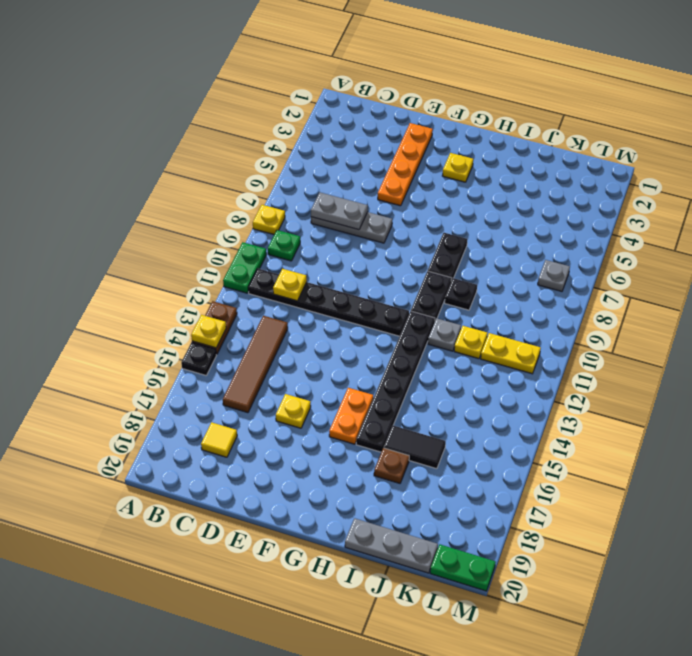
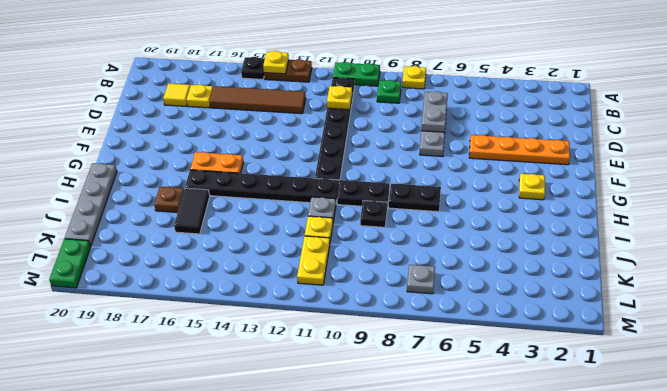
yellow 1x1 plate [276,394,311,428] -> yellow 1x1 plate moved to [186,84,213,108]
grey 1x3 plate [345,518,438,573] -> grey 1x4 plate [65,163,117,246]

